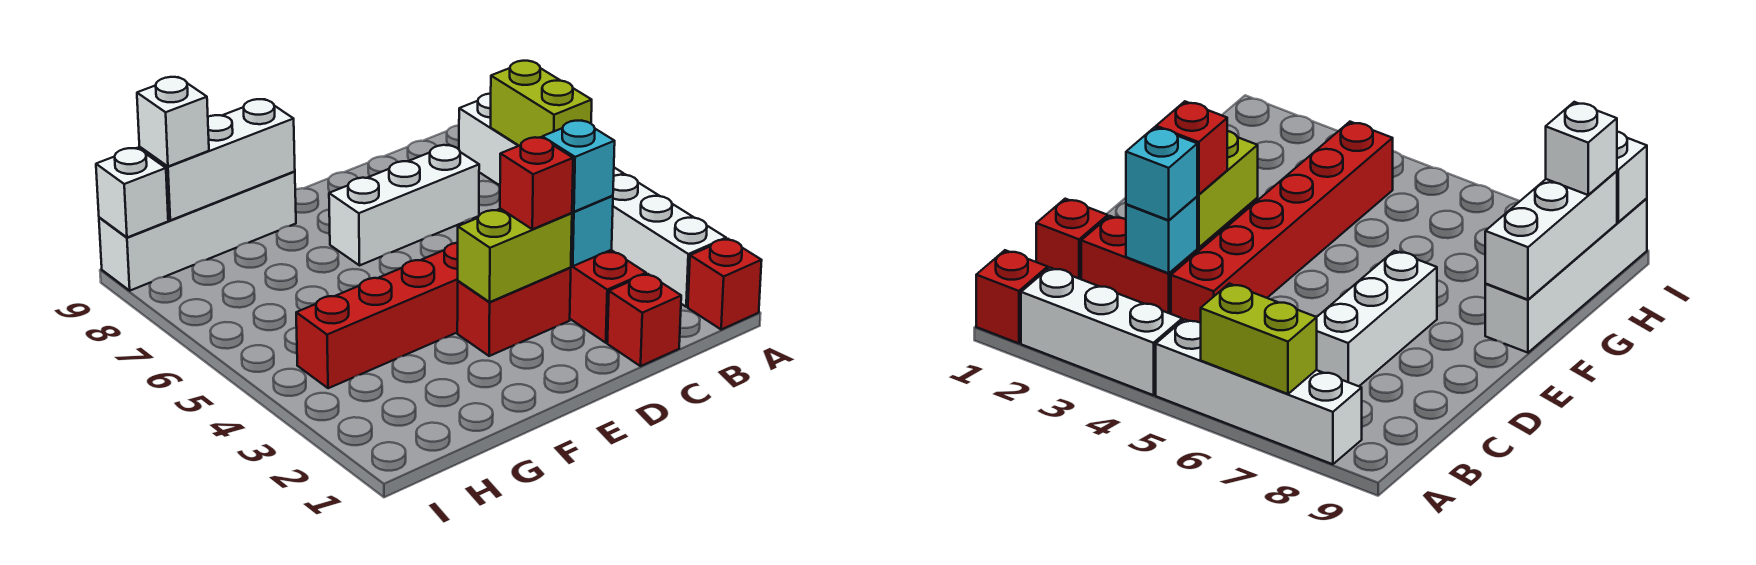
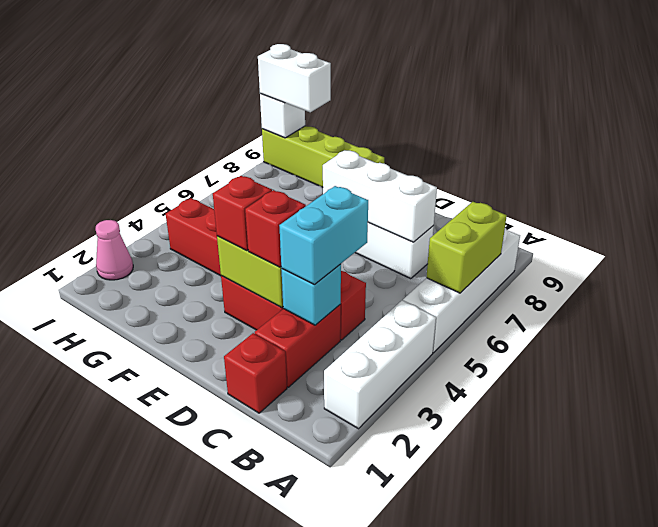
red 1x1 brick [688,239,762,329] -> red 1x1 brick moved to [213,176,272,251]
cyan 1x1 brick [542,121,615,212] -> cyan 1x2 brick [279,186,368,284]
white 1x4 brick [99,171,296,291] -> lime 1x4 brick [262,126,384,187]
white 1x3 brick [140,99,295,220] -> white 1x3 brick moved to [323,150,437,242]
white 1x1 brick [137,77,209,166] -> white 1x2 brick [258,44,331,112]
none -> pink 1x1 cone [96,220,133,280]

